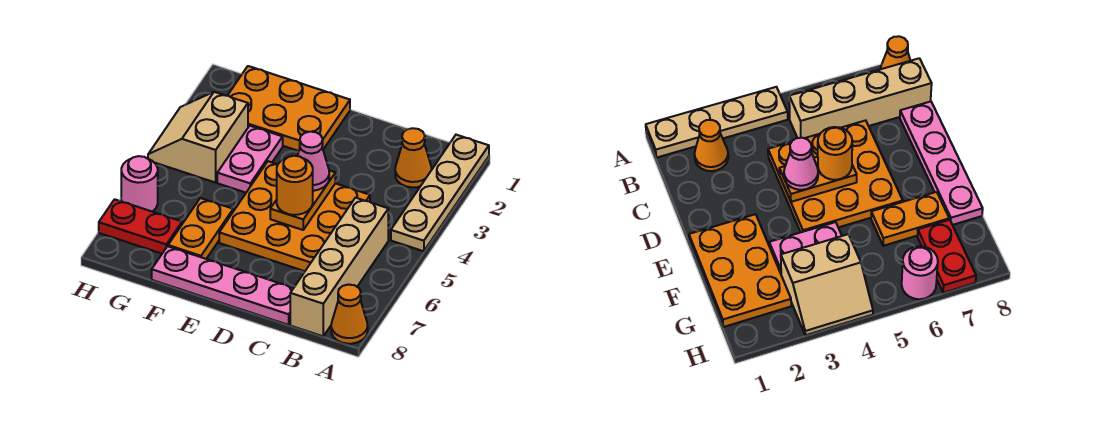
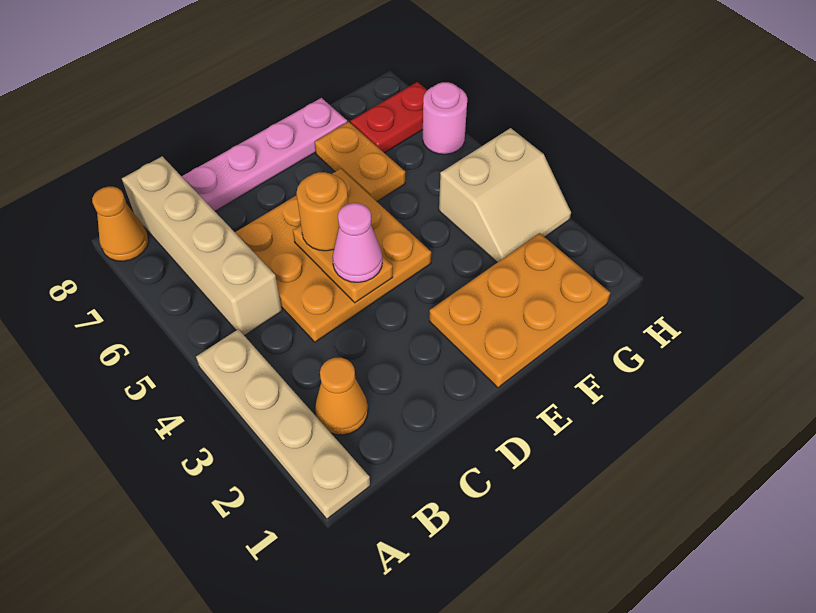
pink 1x2 plate [217,126,283,193] -> none
tan 2x2 slope [148,92,248,183] -> tan 2x2 slope turned to [439,128,571,262]

